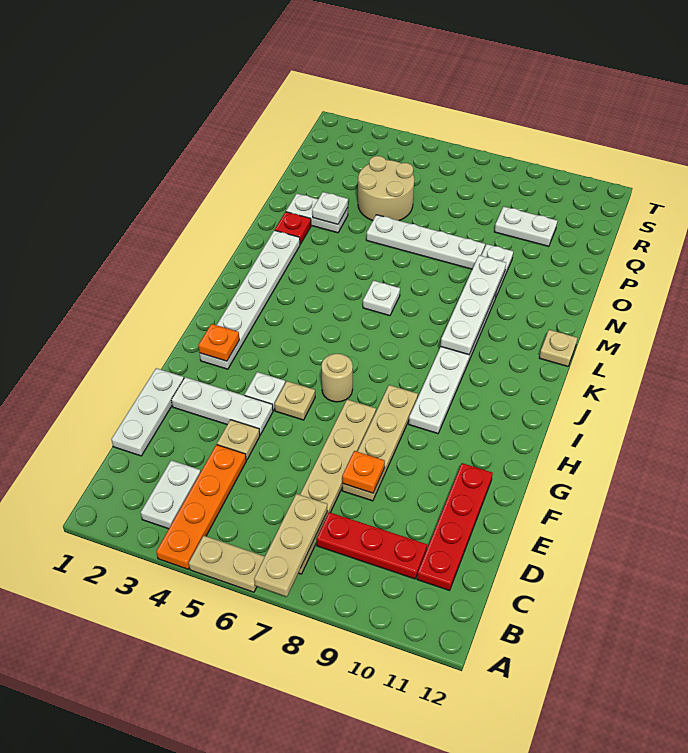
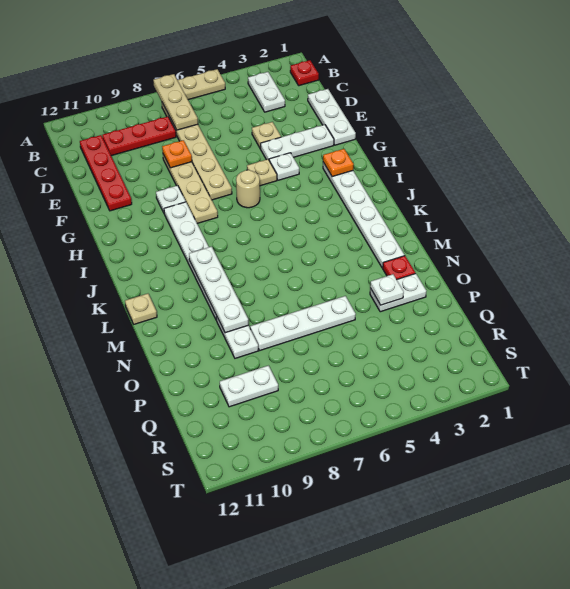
orange 1x4 plate [156,445,246,569] -> none
none -> red 1x1 plate [290,60,319,86]
white 1x1 plate [363,280,400,316] -> white 1x1 plate moved to [156,185,186,213]
tan 2x2 round brick [358,156,414,221] -> none

